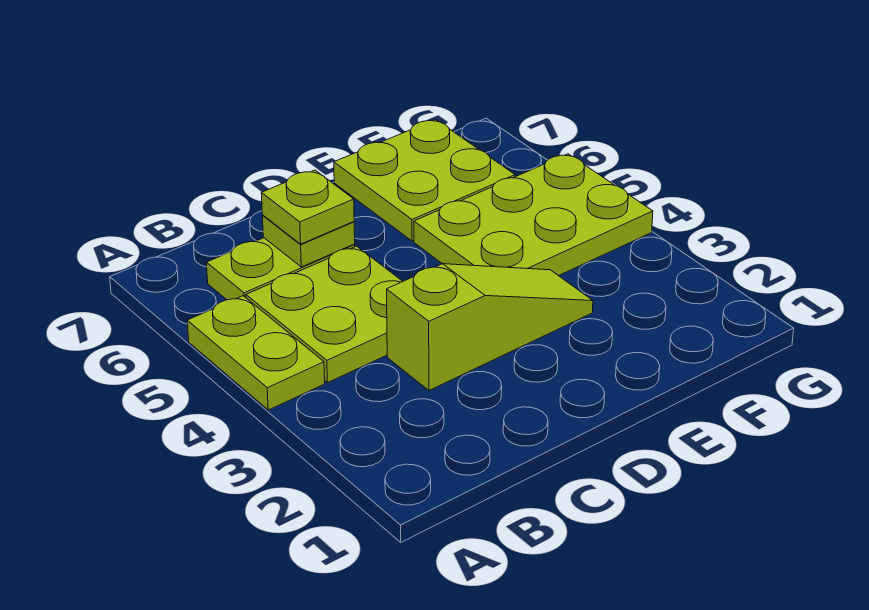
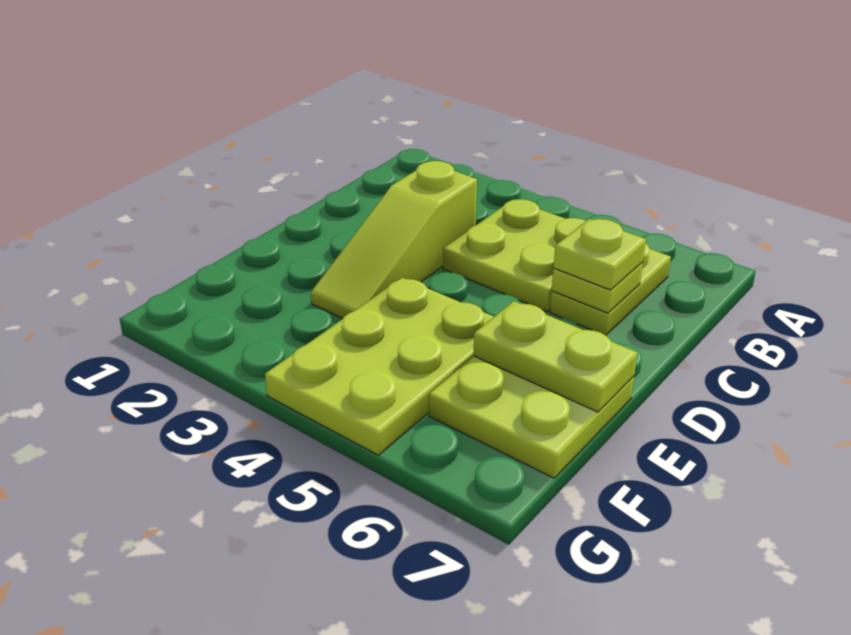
lime 1x2 plate [187,296,325,410] -> lime 1x2 plate moved to [473,301,637,412]

